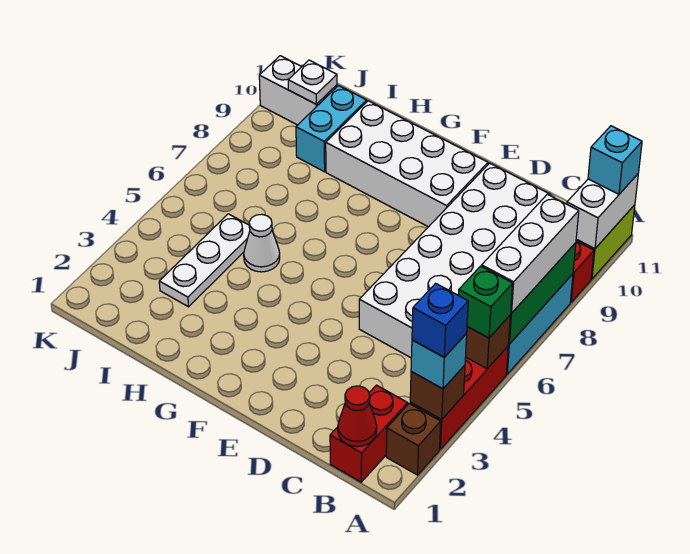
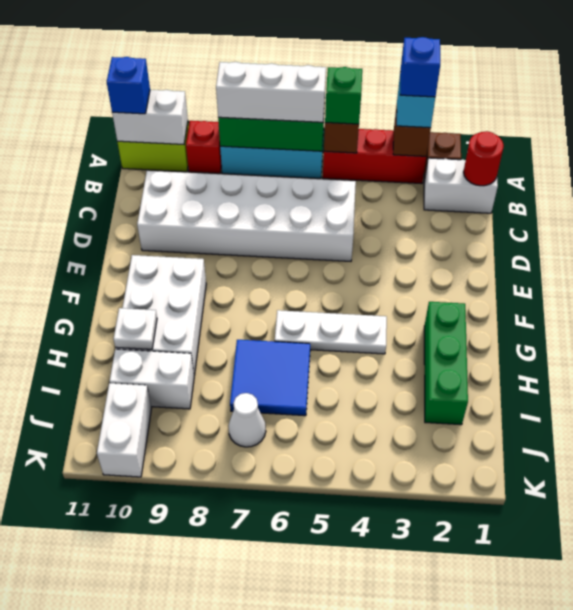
cyan 1x1 brick [588,126,642,194] -> blue 1x1 brick [107,57,150,114]
red 1x2 brick [330,385,408,482] -> white 1x2 brick [424,158,498,213]
red 1x1 cone [338,386,377,447] -> red 1x1 round brick [464,131,504,186]
white 2x4 brick [326,101,488,227] -> white 2x3 brick [116,255,206,375]
none -> green 1x3 brick [424,302,468,425]
white 1x1 cone [244,214,280,272] -> white 1x1 cone moved to [228,393,266,447]
none -> blue 2x2 tile [230,340,310,416]
white 1x3 plate [159,214,250,307] -> white 1x3 plate moved to [275,310,387,354]
cyan 1x2 brick [296,86,367,172] -> white 1x2 brick [110,349,194,409]
white 1x1 plate [288,60,337,104] -> white 1x1 plate moved to [114,308,157,349]

